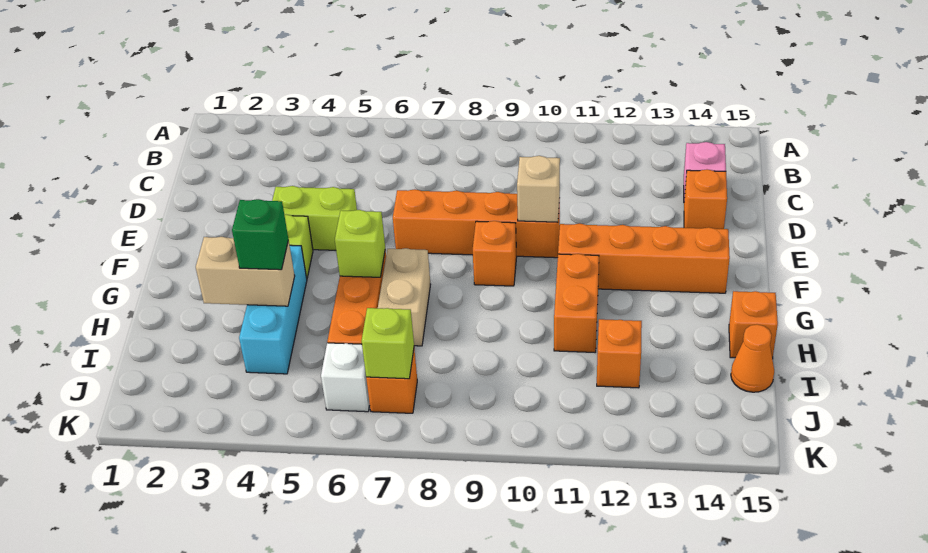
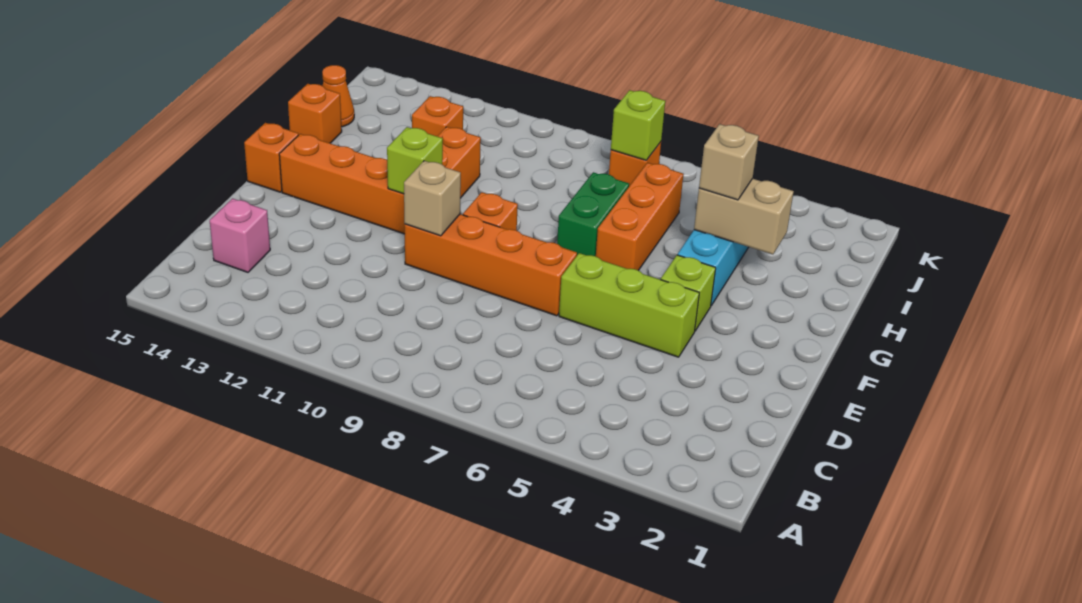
orange 1x1 brick [684,169,727,229] -> orange 1x1 brick moved to [244,123,299,192]
lime 1x2 brick [272,186,357,250] -> lime 1x3 brick [559,253,699,357]
lime 1x1 brick [335,210,385,277] -> lime 1x1 brick moved to [387,127,443,194]
tan 1x2 brick [378,248,431,346] -> green 1x2 brick [557,172,629,256]
green 1x1 brick [232,199,288,270] -> tan 1x1 brick [699,124,759,200]
white 1x1 brick [321,343,370,412] -> none

